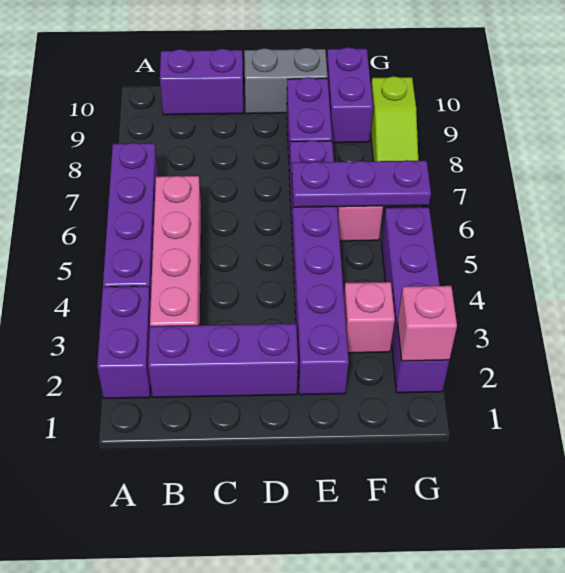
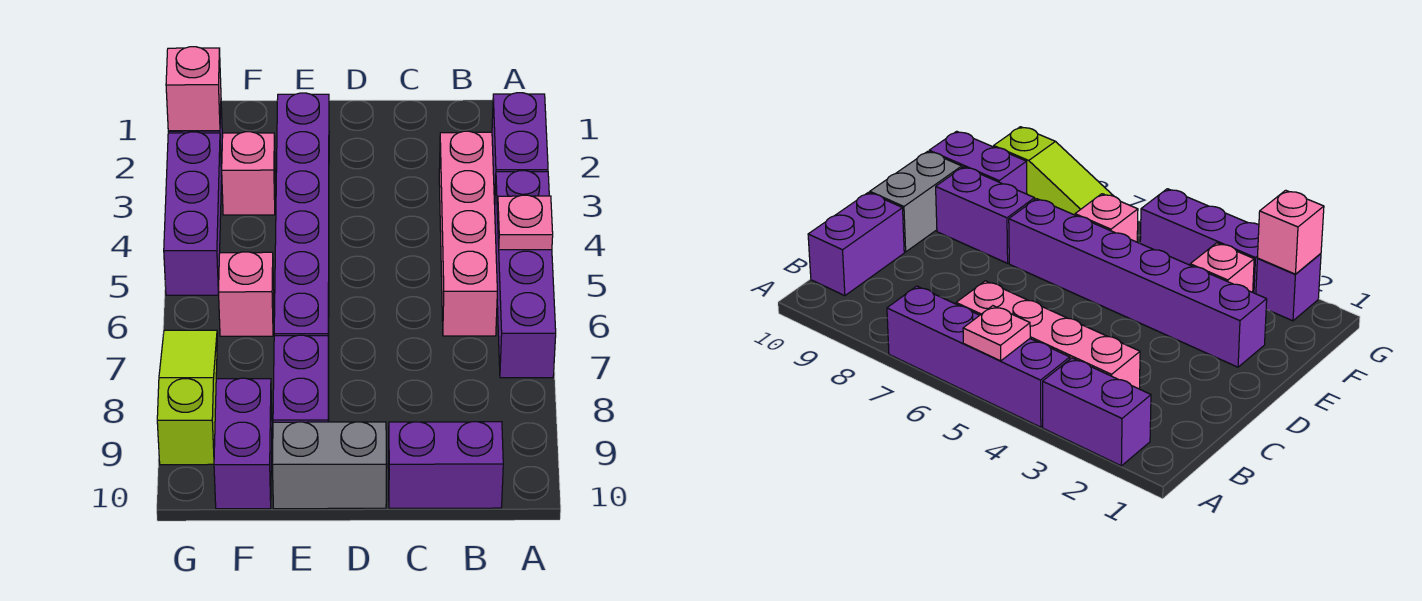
none -> pink 1x1 plate [497,195,553,250]
purple 1x3 brick [148,324,298,397] -> none
purple 1x3 plate [292,160,431,207] -> none

